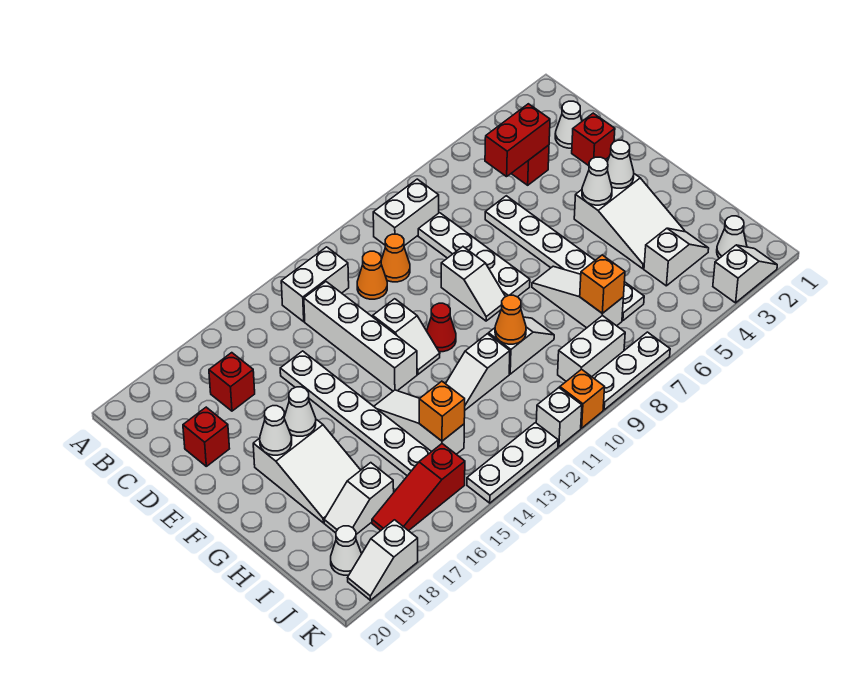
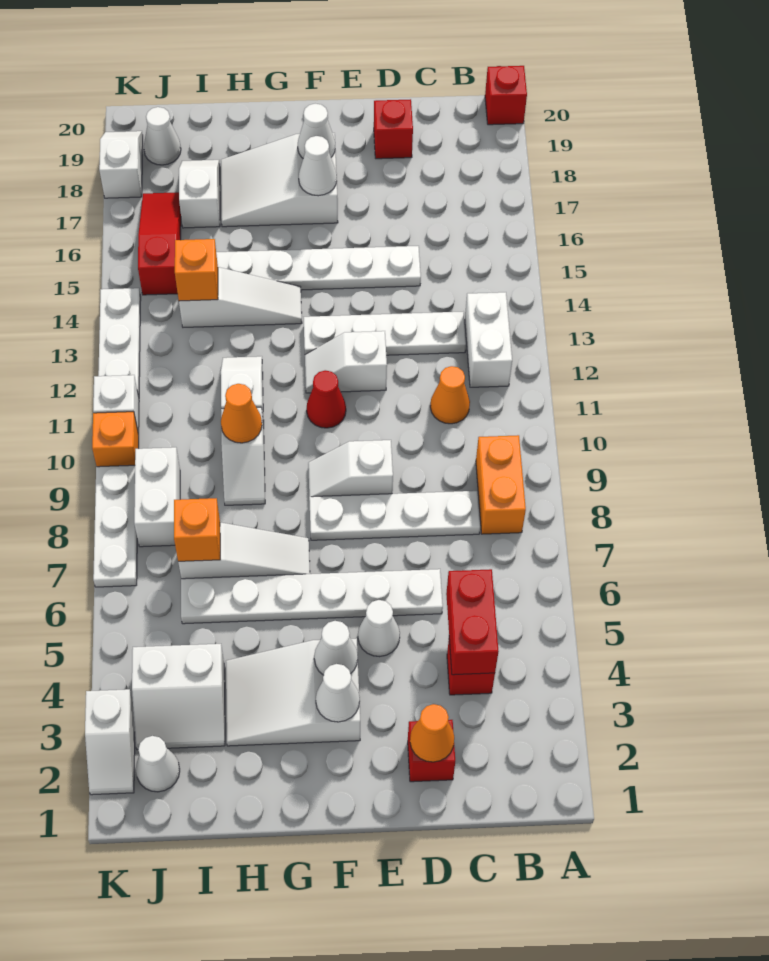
white 1x2 brick [373,179,439,246] -> orange 1x2 brick [476,435,526,534]
white 1x1 cone [555,101,582,148] -> white 1x1 cone moved to [358,600,400,657]
orange 1x1 cone [381,234,410,282] -> orange 1x1 cone moved to [410,704,454,762]
white 1x4 brick [304,282,417,391] -> white 1x4 plate [304,312,466,355]
red 1x1 brick [209,353,255,411] -> red 1x1 brick moved to [485,66,527,125]
white 1x2 slope [644,228,709,286] -> white 2x2 slope [132,644,225,750]

